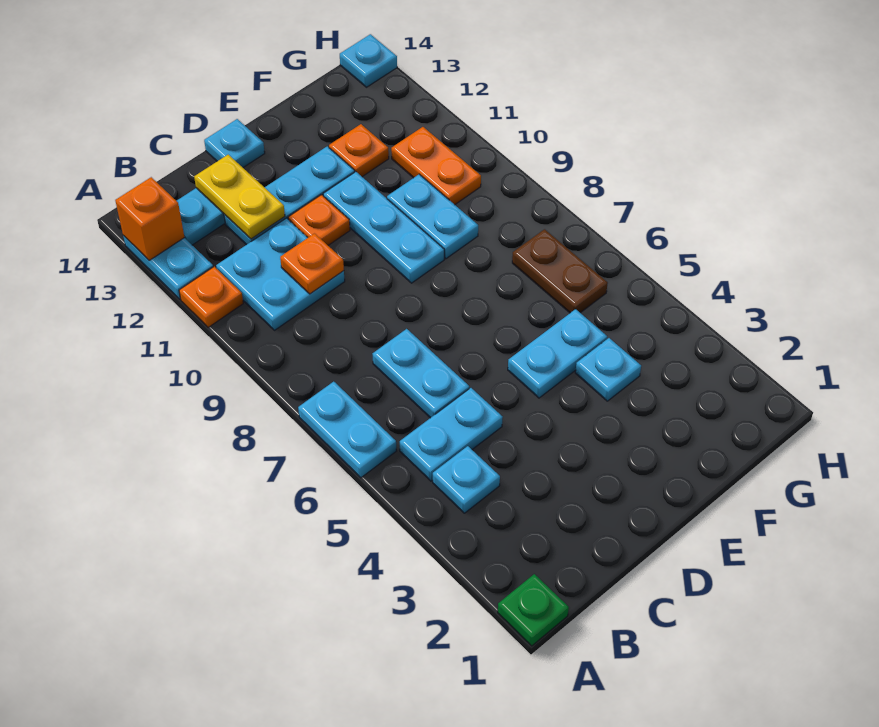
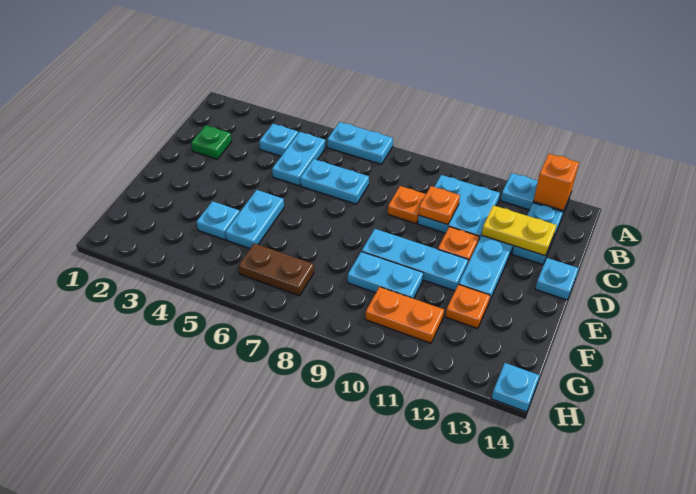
green 1x1 plate [498,574,569,646] -> green 1x1 plate moved to [191,125,232,159]
orange 1x1 plate [179,267,243,327] -> orange 1x1 plate moved to [388,186,426,223]

